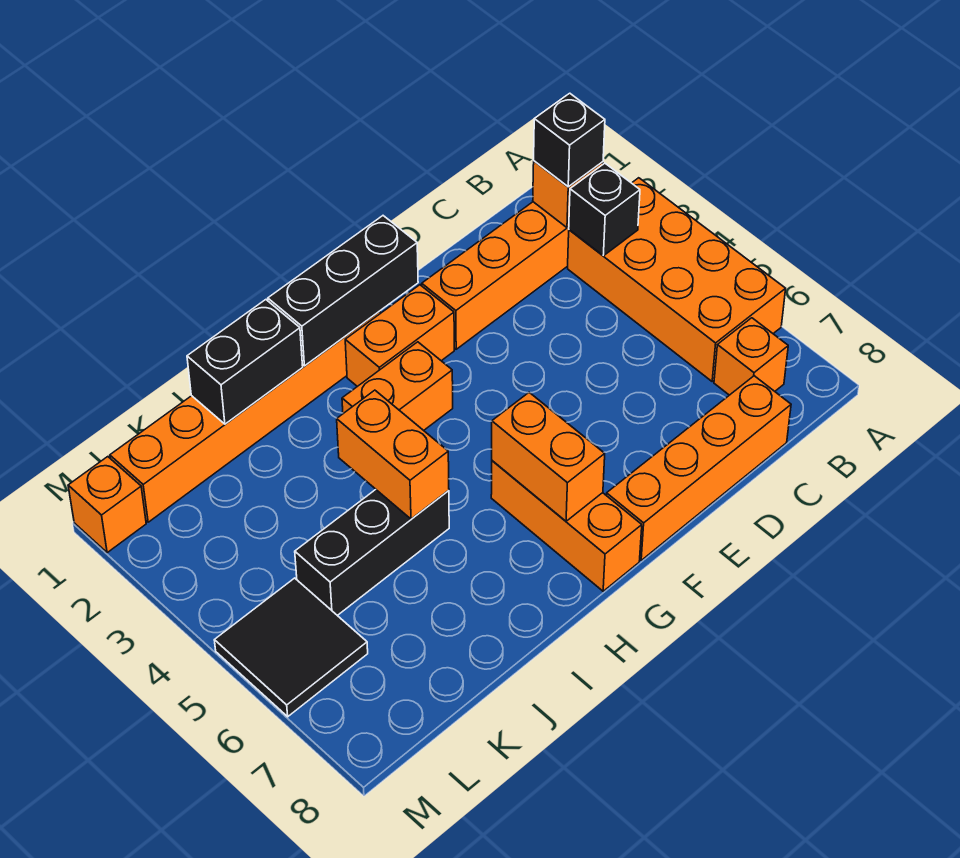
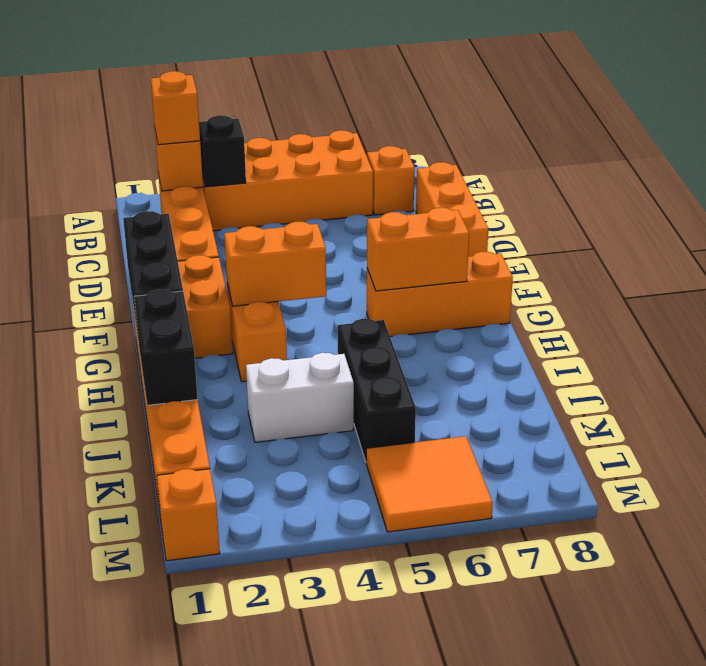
black 1x1 brick [534,93,605,187] -> orange 1x1 brick [151,71,200,145]
orange 1x4 brick [606,376,791,560] -> orange 1x3 brick [416,162,488,257]
orange 1x2 brick [337,390,449,519] -> orange 1x2 brick moved to [224,222,326,306]
none -> white 1x2 brick [246,353,354,442]
black 2x2 tile [214,578,368,717] -> orange 2x2 tile [366,436,493,532]

